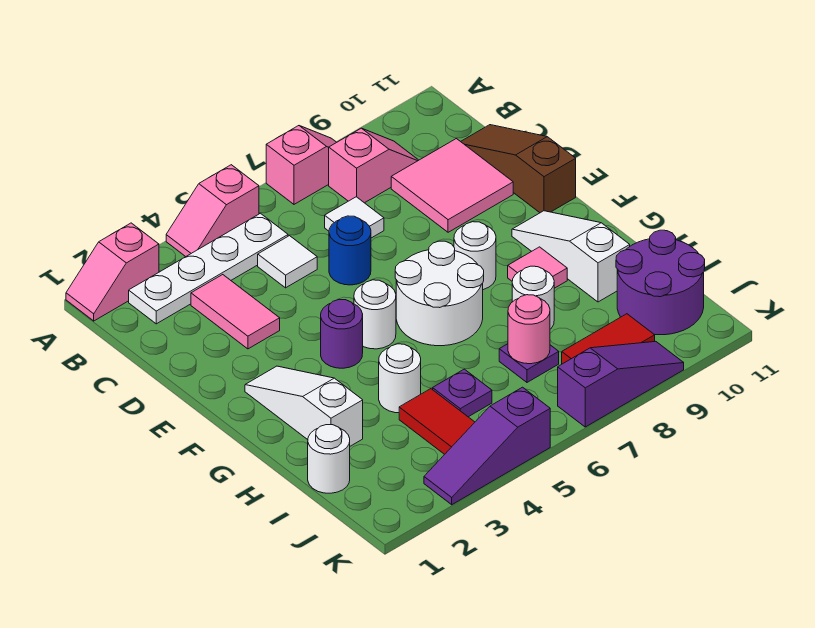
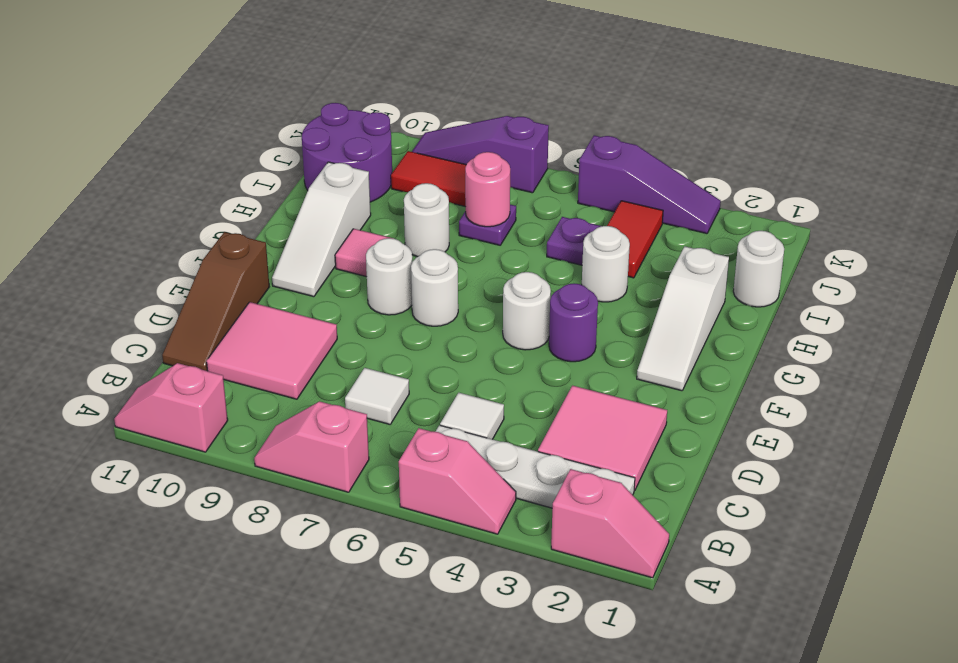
pink 1x2 slope [329,128,419,203] -> pink 1x2 slope moved to [114,363,228,452]
pink 1x2 tile [191,275,280,349] -> pink 2x2 tile [538,386,667,491]
blue 1x1 round brick [329,216,371,285] -> none
white 2x2 round brick [395,241,484,346] -> white 1x1 round brick [411,249,458,326]

